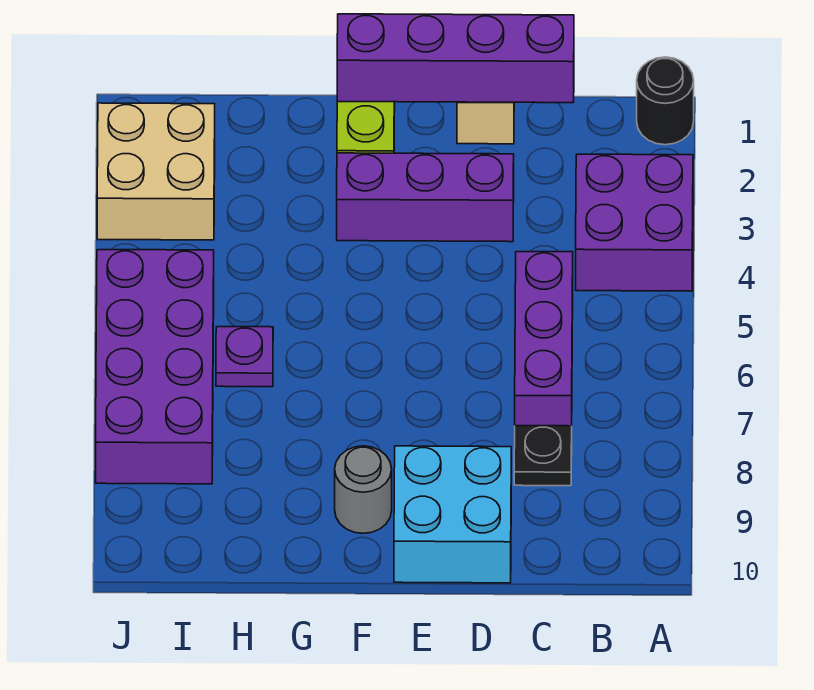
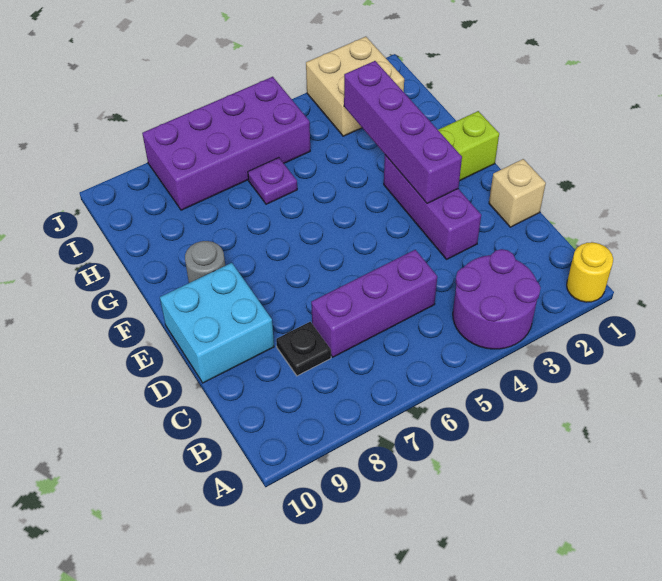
black 1x1 round brick [637,57,694,145] -> yellow 1x1 round brick [567,242,613,302]
purple 2x2 brick [576,154,693,291] -> purple 2x2 round brick [453,249,541,349]
purple 1x4 brick [337,14,574,103] -> purple 1x4 brick moved to [344,61,462,203]

